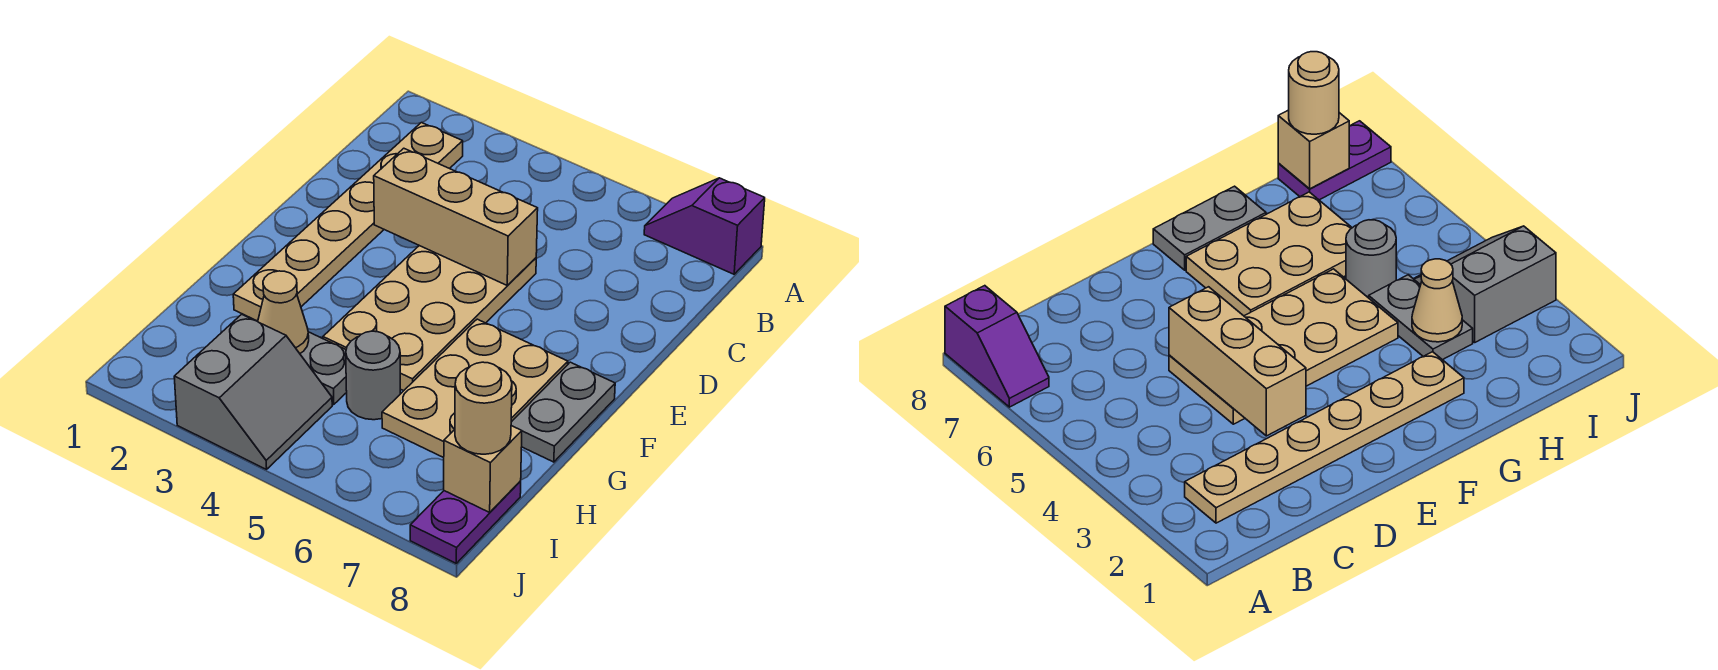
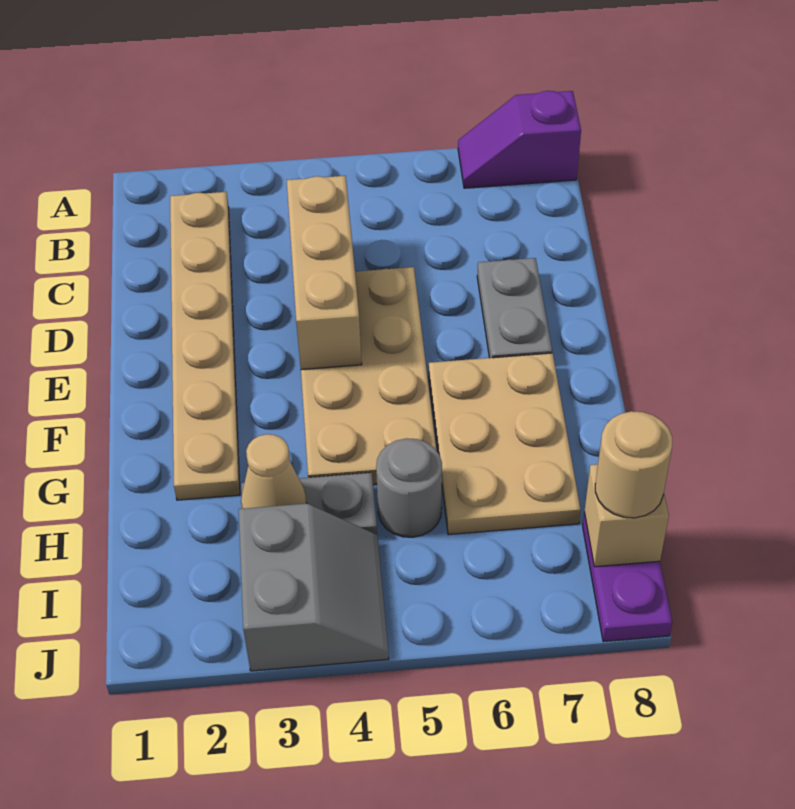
tan 1x3 brick [374,148,538,285] -> tan 1x3 brick turned to [287,176,362,370]
grey 1x2 plate [511,362,615,462] -> grey 1x2 plate moved to [477,258,552,358]

